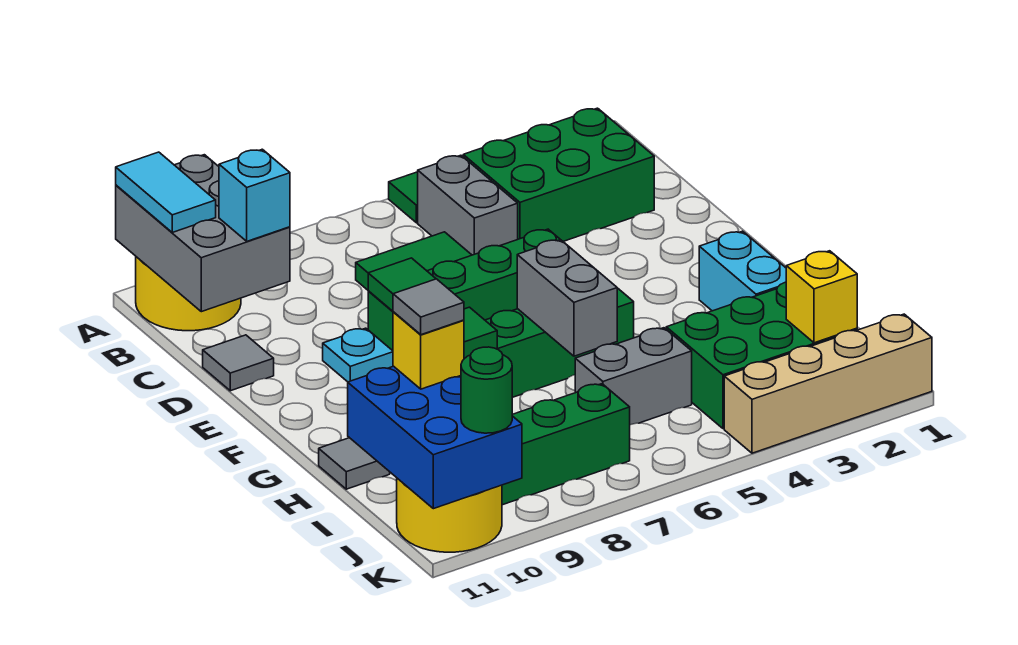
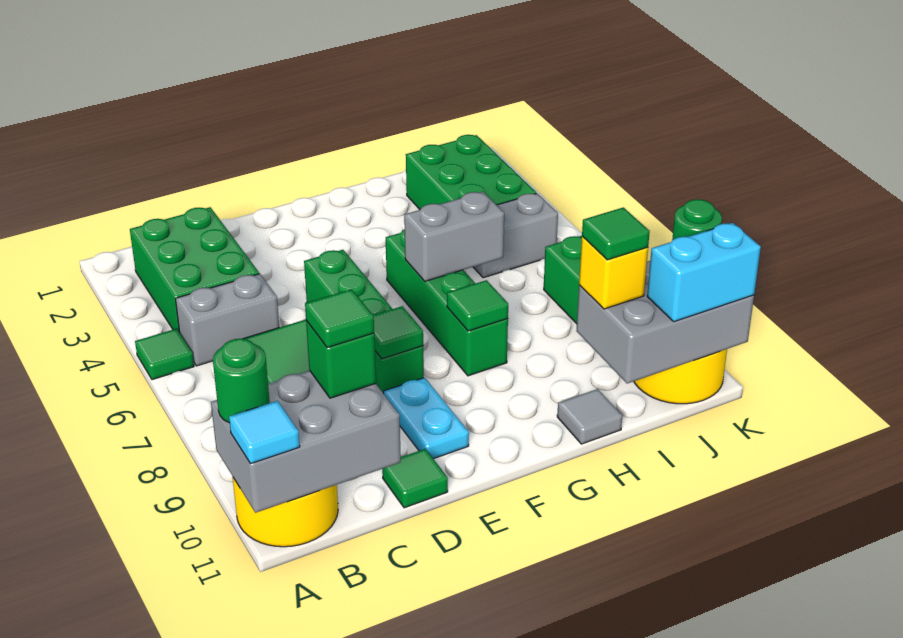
none -> green 1x1 round brick [213,339,270,423]
cyan 1x2 tile [116,152,216,232] -> cyan 1x1 tile [229,401,300,464]
cyan 1x1 brick [219,149,290,241] -> green 1x1 brick [306,321,376,398]
none -> green 1x1 tile [305,289,374,348]
grey 1x1 tile [203,335,274,391] -> green 1x1 tile [382,449,448,508]
cyan 1x1 plate [323,328,393,382] -> cyan 1x2 plate [384,378,469,459]
cyan 1x2 brick [699,231,786,311] -> cyan 1x2 brick moved to [647,223,761,322]
grey 1x2 brick [575,328,692,425] -> grey 1x2 brick turned to [473,193,558,278]
blue 2x3 brick [348,366,522,509] -> grey 2x3 brick [577,261,754,384]
grey 1x1 tile [393,279,464,335] -> green 1x1 tile [582,207,650,260]
yellow 1x1 brick [786,251,857,343] -> none
tan 1x4 brick [724,314,932,453] -> none

